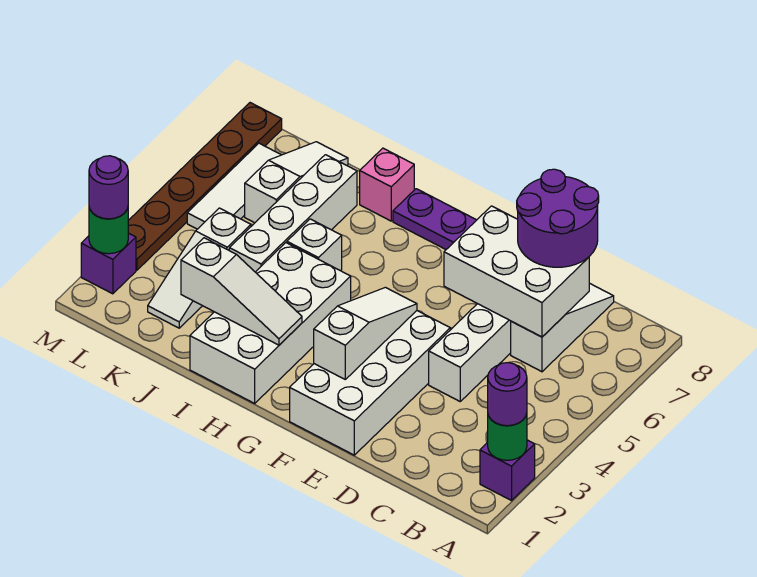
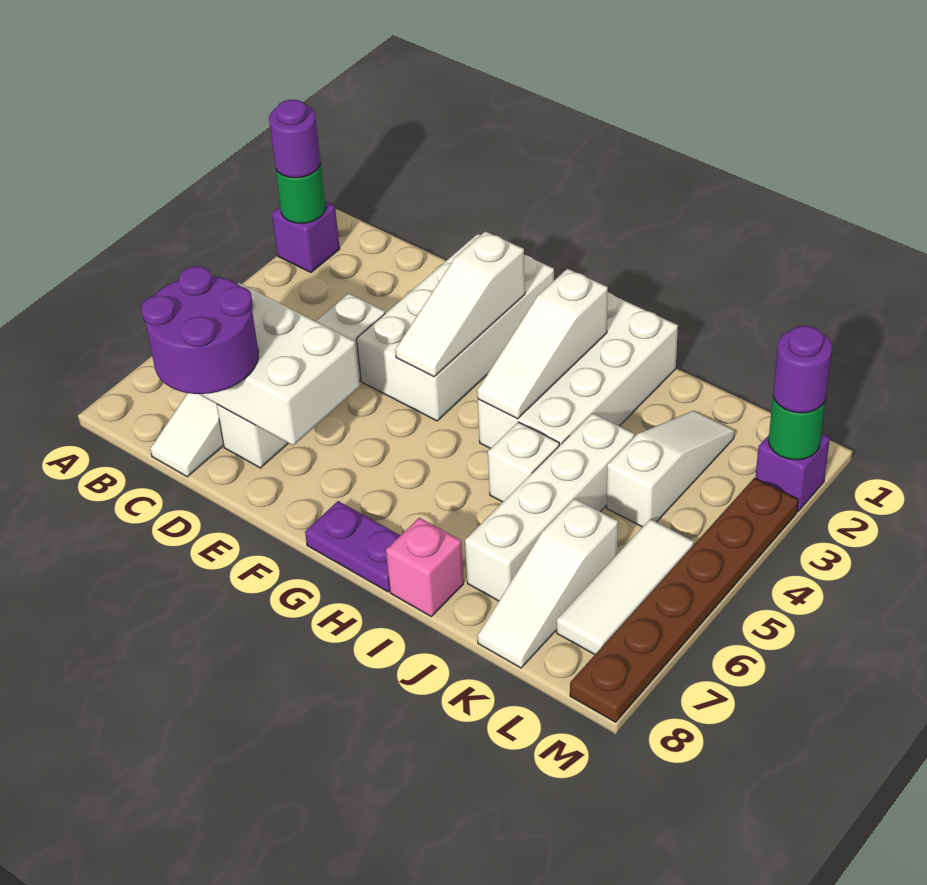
white 1x3 slope [181,238,302,345] -> white 1x3 slope turned to [477,269,608,419]

